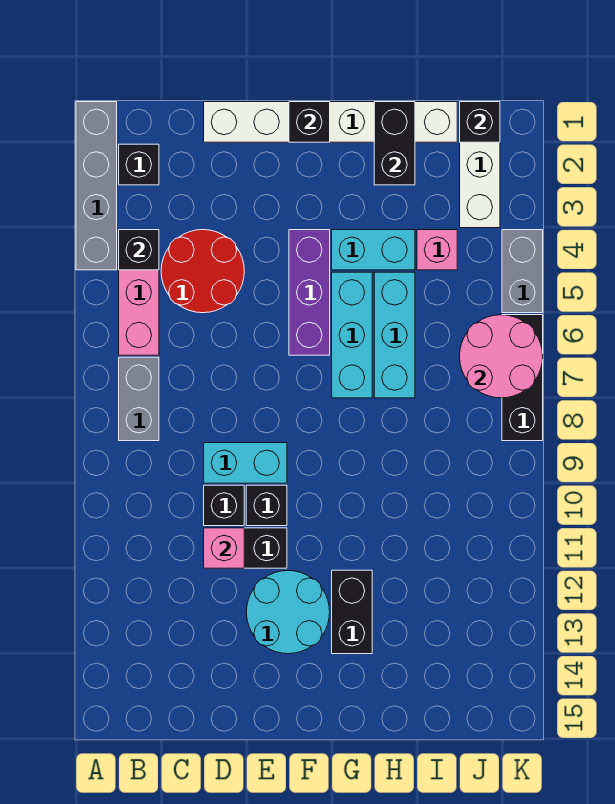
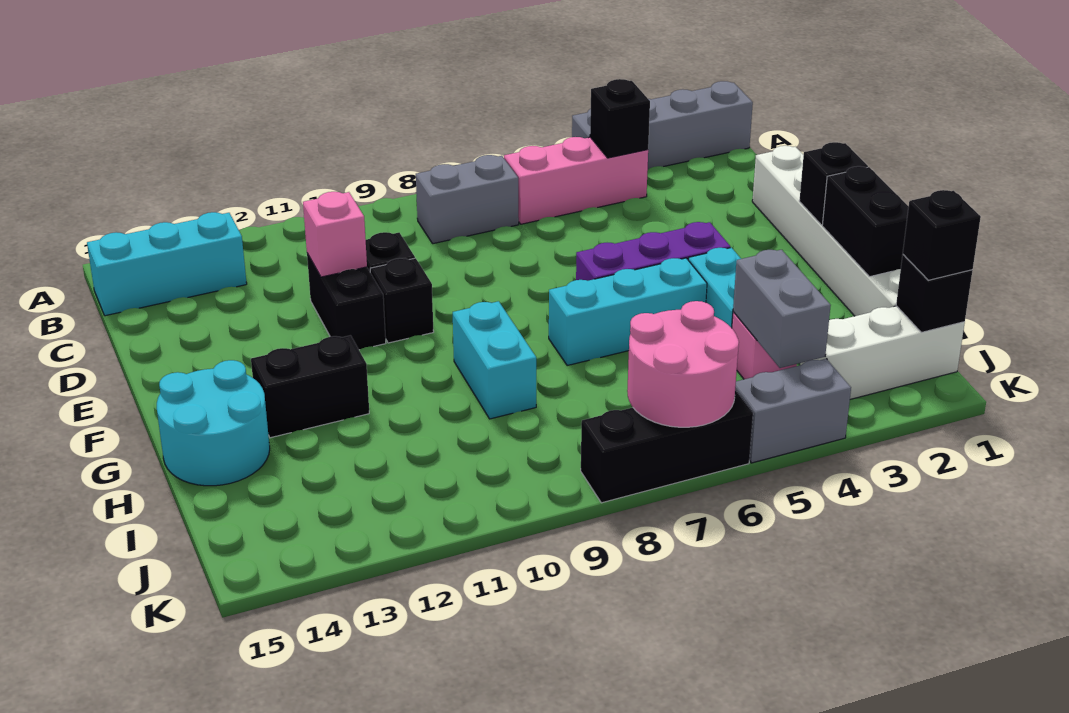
black 1x1 brick [119,144,159,185] -> black 1x1 brick moved to [903,190,981,280]
red 2x2 round brick [161,230,244,313] -> none
cyan 1x2 brick [204,443,287,483] -> cyan 1x2 brick moved to [453,301,536,419]
cyan 2x2 round brick [246,571,330,654] -> cyan 2x2 round brick moved to [157,360,270,486]
black 1x2 brick [374,102,415,185] -> black 1x2 brick turned to [822,166,909,277]
cyan 1x3 brick [374,272,415,398] -> cyan 1x3 brick moved to [87,212,247,316]
none -> grey 1x2 brick [733,250,831,368]

